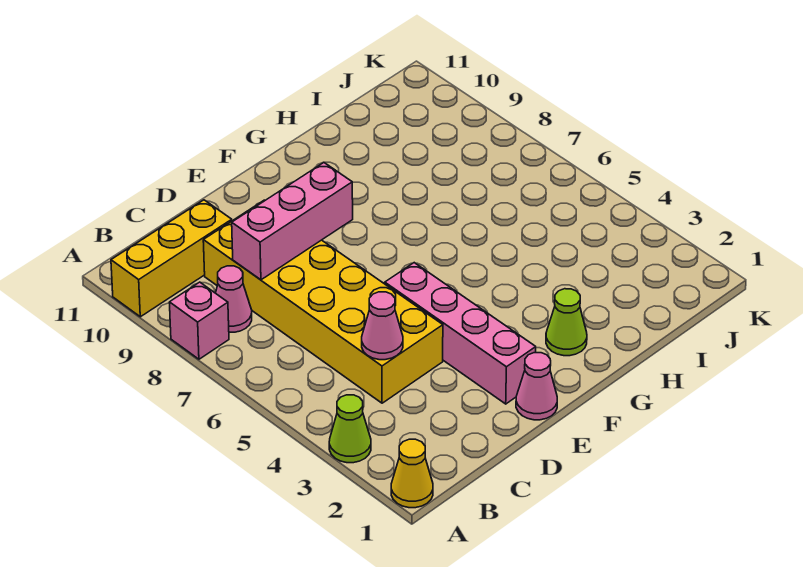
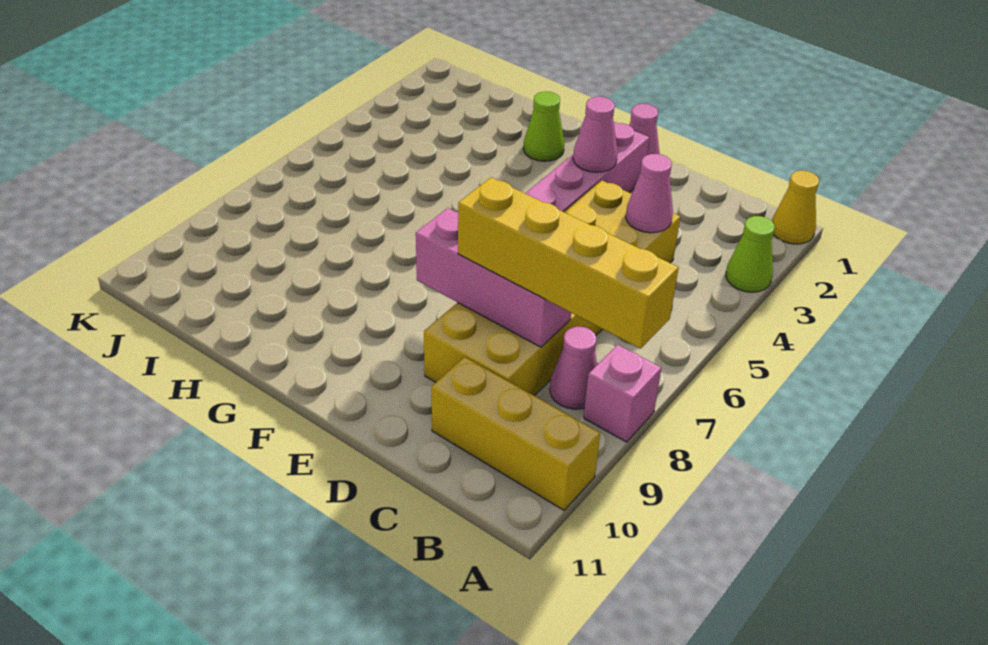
none -> yellow 1x4 brick [458,178,678,349]
none -> pink 1x1 cone [573,97,618,172]

